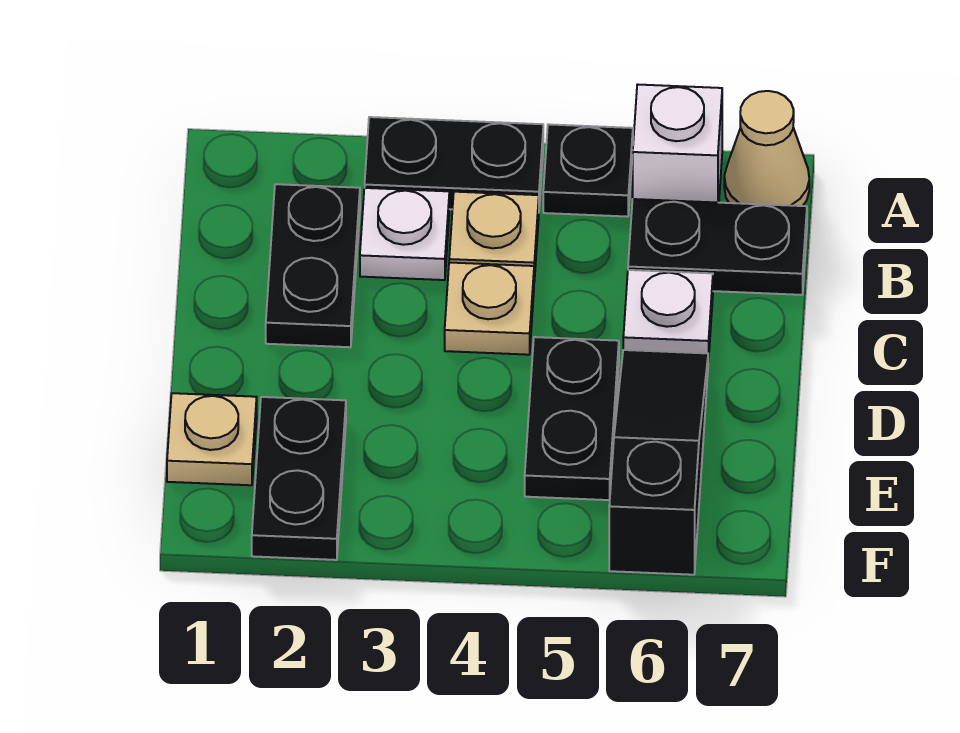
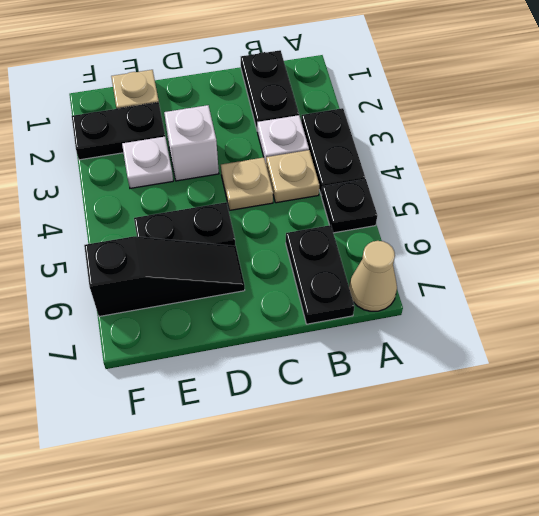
white 1x1 brick [633,84,722,203] -> white 1x1 brick moved to [164,105,219,181]
black 1x2 plate [266,184,360,347] -> black 1x2 plate turned to [241,50,299,129]
white 1x1 plate [623,270,713,362] -> white 1x1 plate moved to [122,137,173,188]

